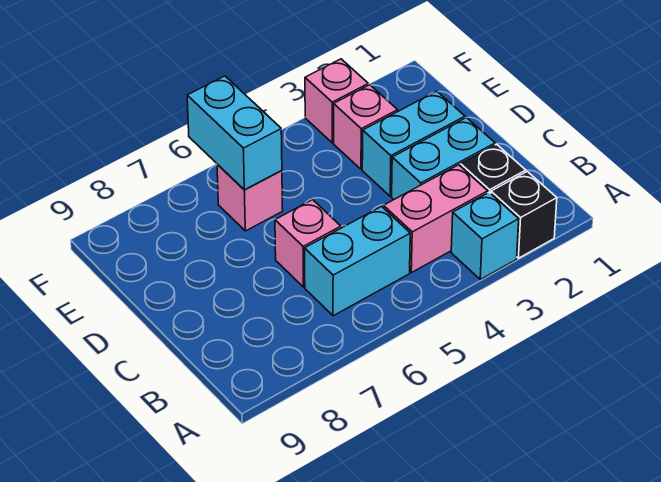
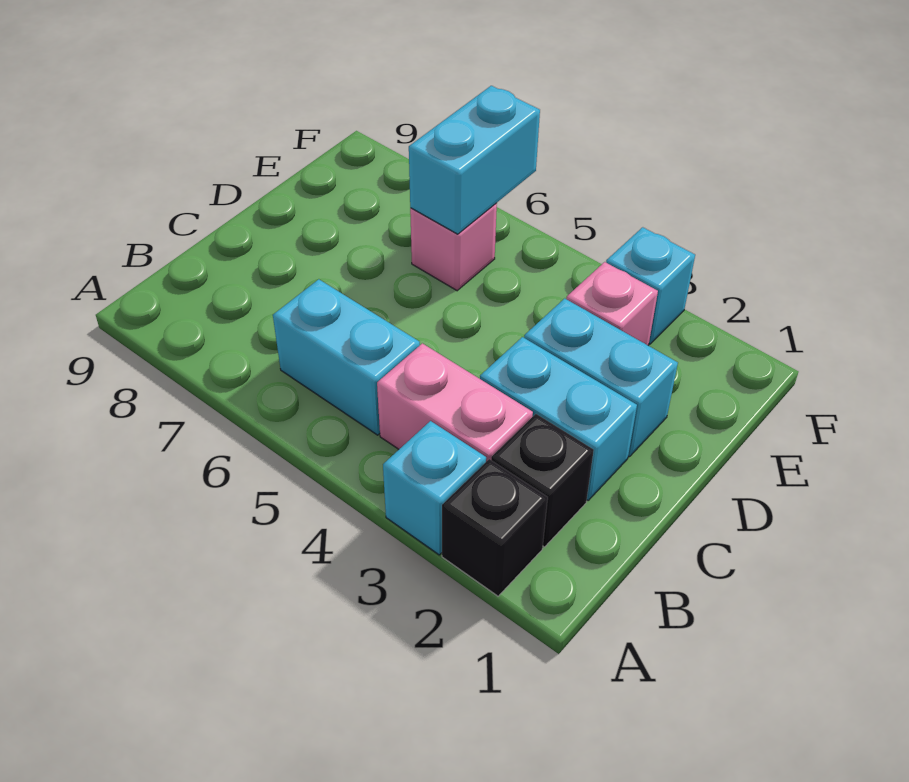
pink 1x1 brick [275,200,341,287] -> none
pink 1x1 brick [305,59,368,143] -> cyan 1x1 brick [606,227,695,344]

